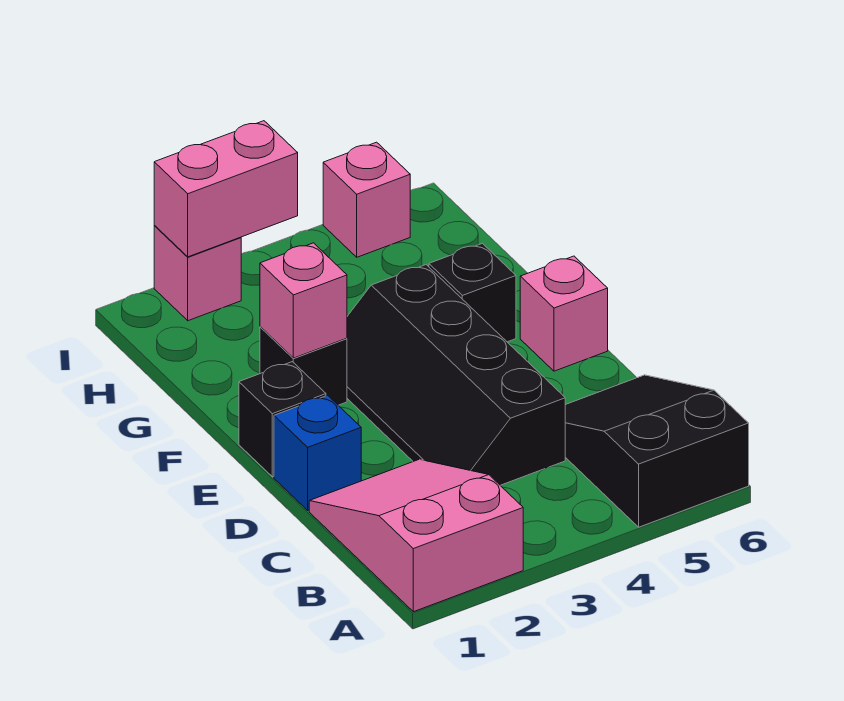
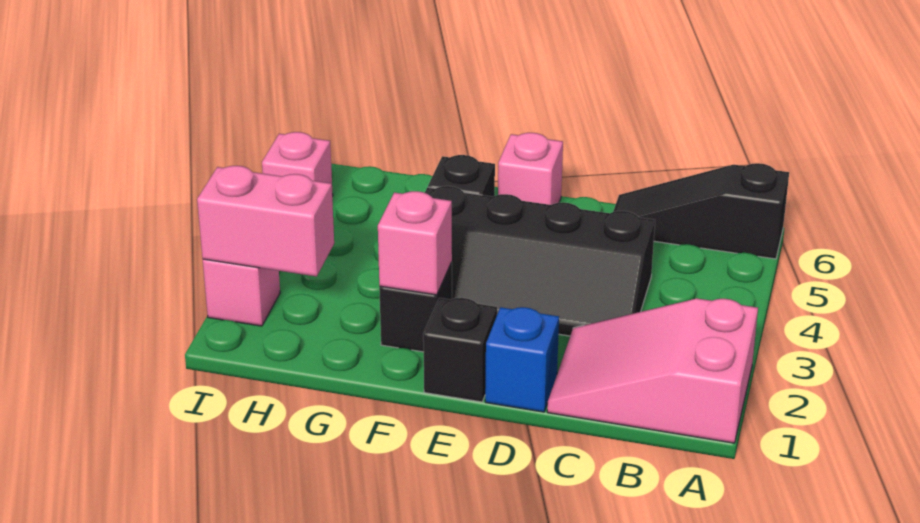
black 2x3 slope [565,375,749,527] -> black 1x3 slope [613,163,789,259]
pink 1x2 brick [154,121,298,257] -> pink 1x2 brick turned to [197,166,334,277]

